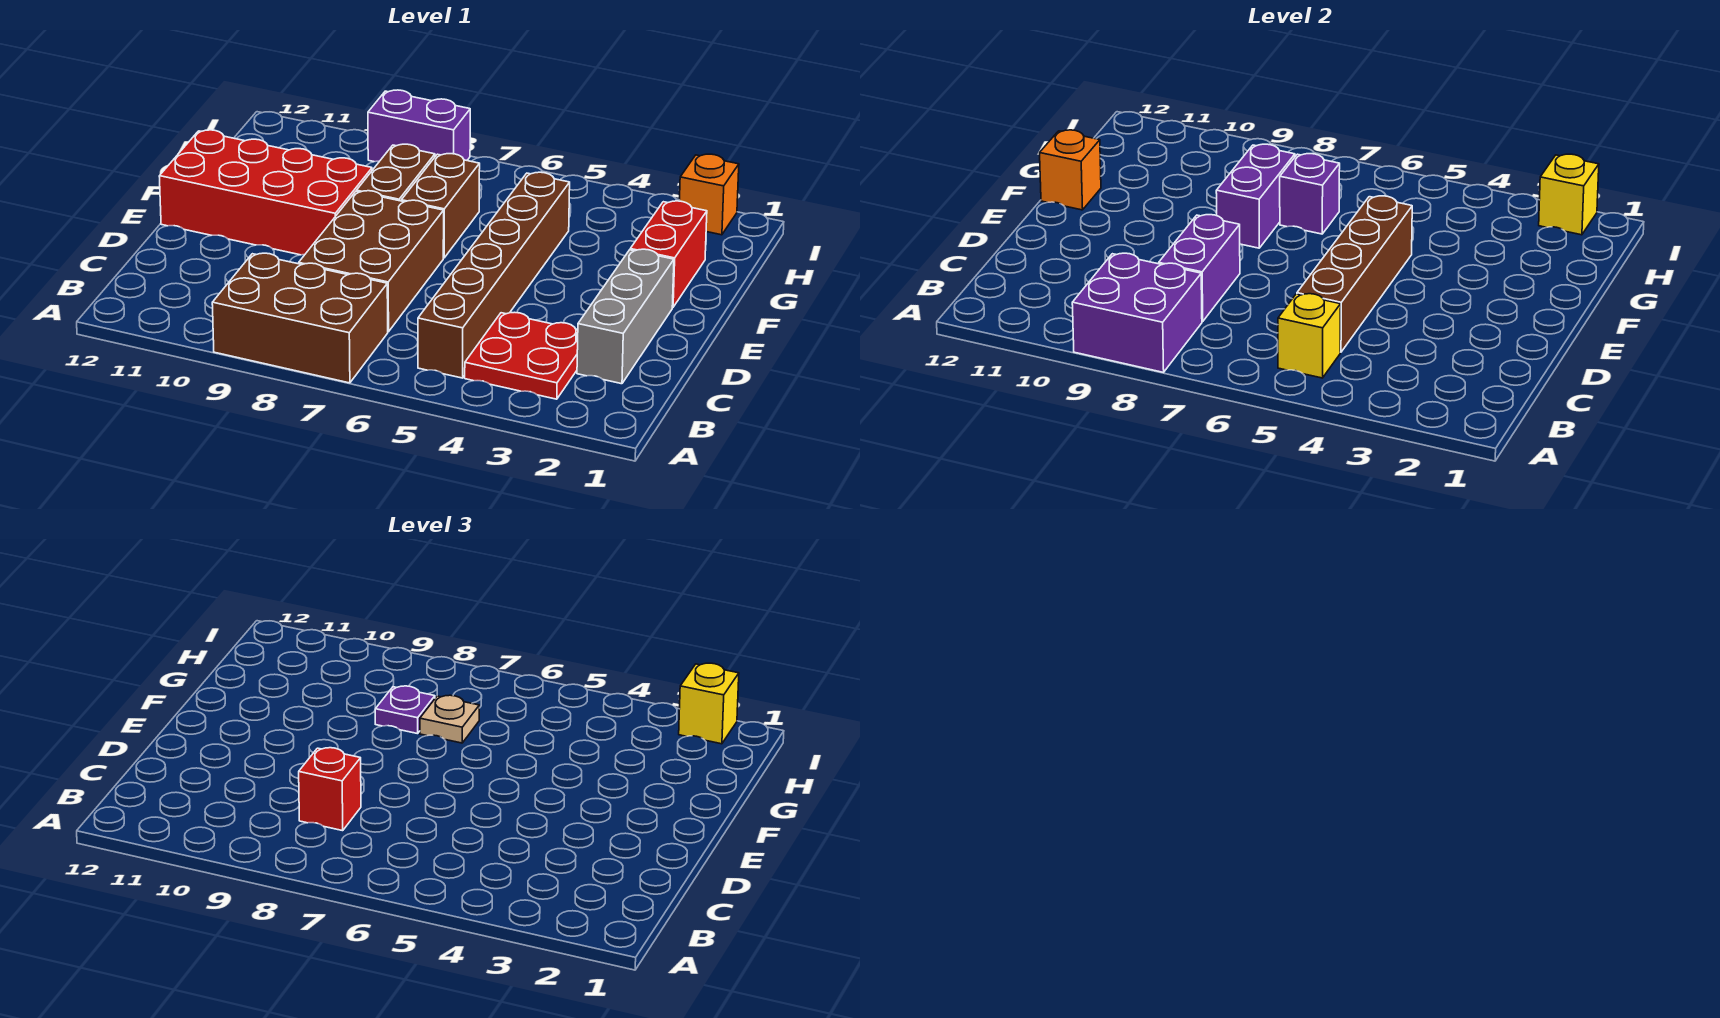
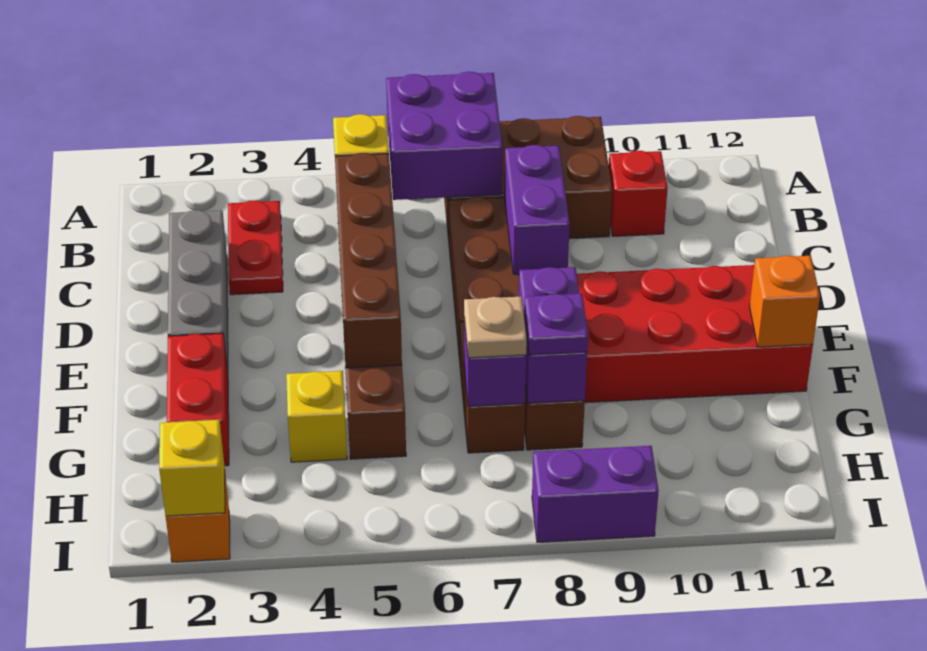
purple 2x2 brick [1072,253,1202,372] -> purple 2x2 brick moved to [386,72,502,200]
red 2x2 plate [465,312,578,399] -> red 1x2 plate [228,201,283,295]
red 1x1 brick [299,748,361,831] -> red 1x1 brick moved to [609,151,668,236]
yellow 1x1 brick [679,663,739,744] -> yellow 1x1 brick moved to [286,371,347,462]

